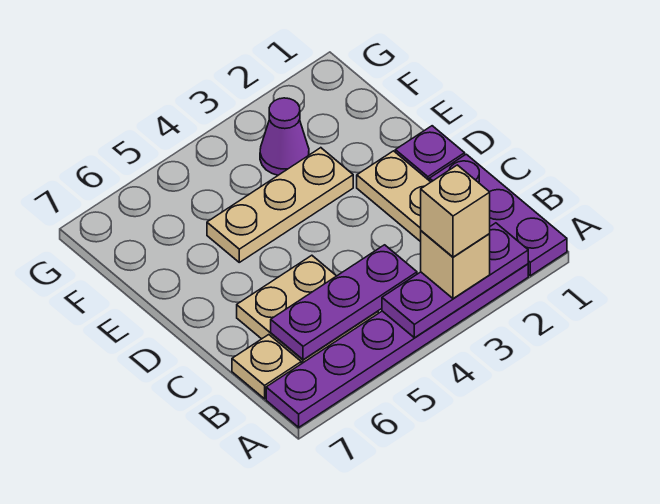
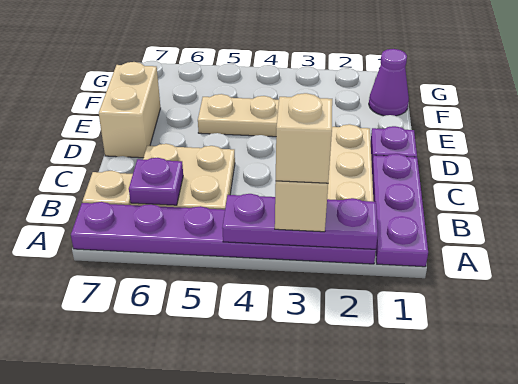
purple 1x3 plate [271,245,417,360] -> purple 1x1 plate [129,158,183,205]
none -> tan 1x2 brick [99,62,160,158]
purple 1x1 cone [260,98,309,175] -> purple 1x1 cone moved to [369,49,409,116]

